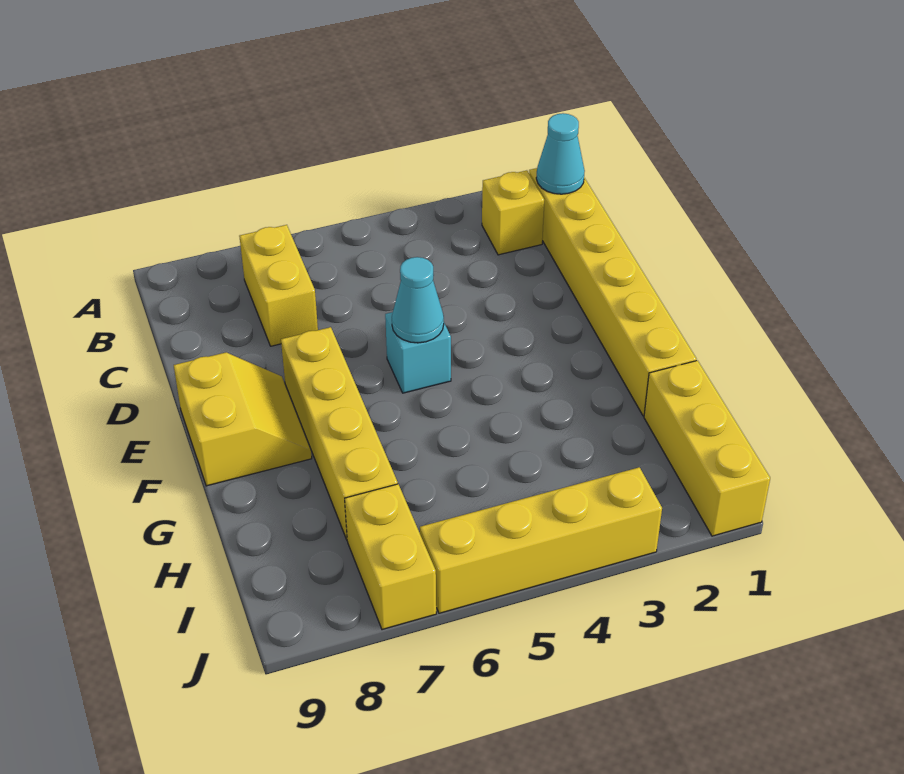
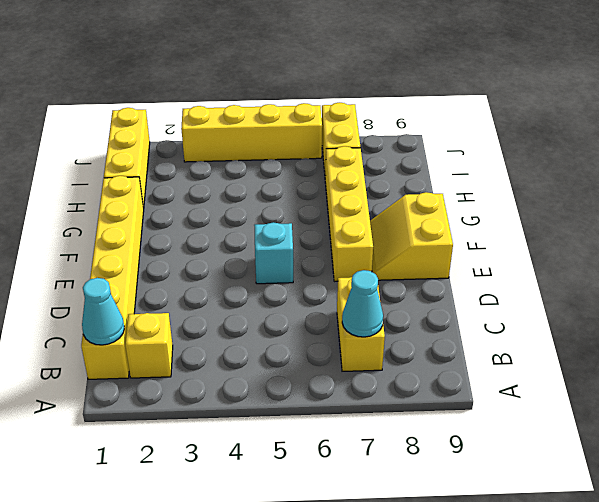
cyan 1x1 cone [392,257,444,343] -> cyan 1x1 cone moved to [342,270,383,337]

